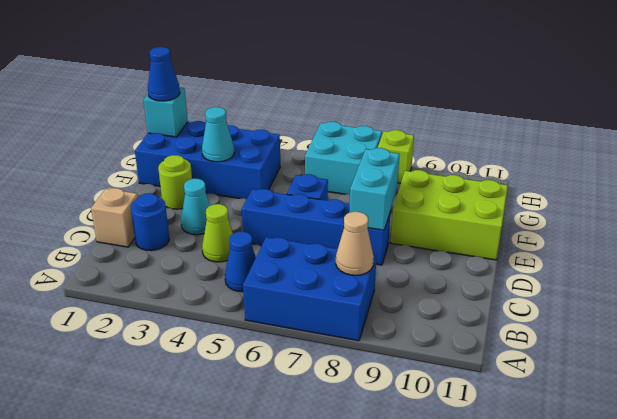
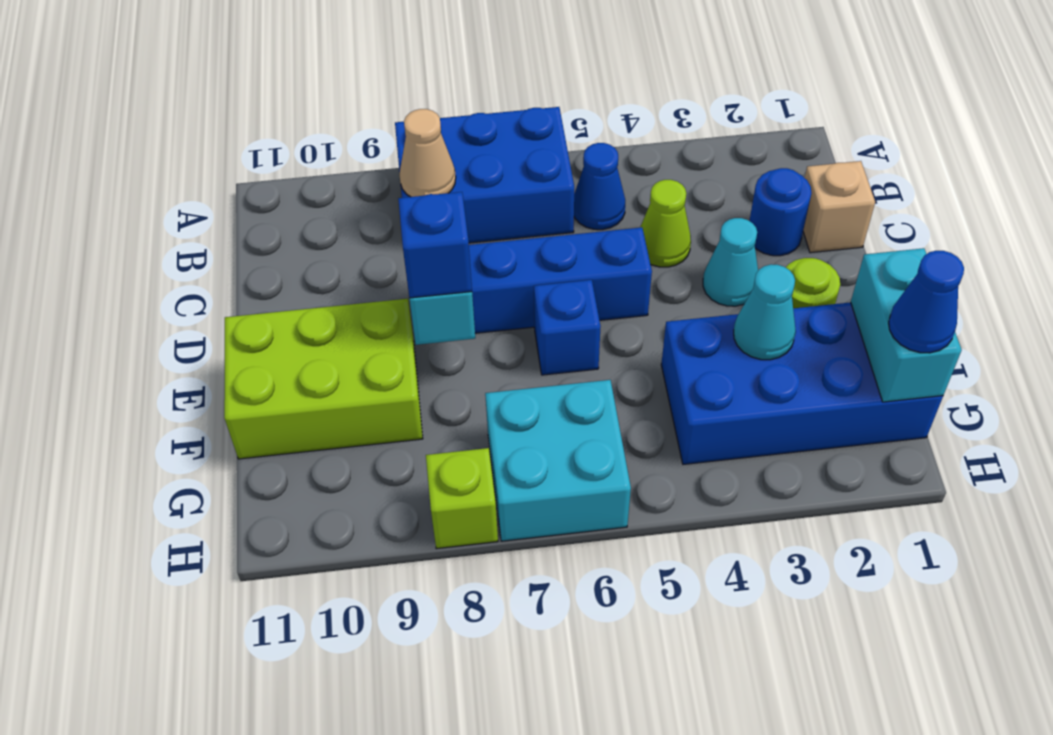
none -> blue 1x1 brick [398,192,472,298]
cyan 1x1 brick [144,88,188,137] -> cyan 1x2 brick [851,248,962,402]

